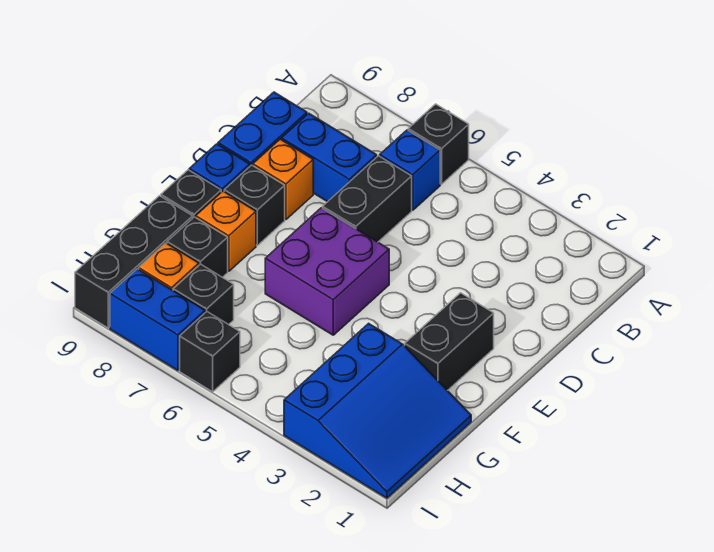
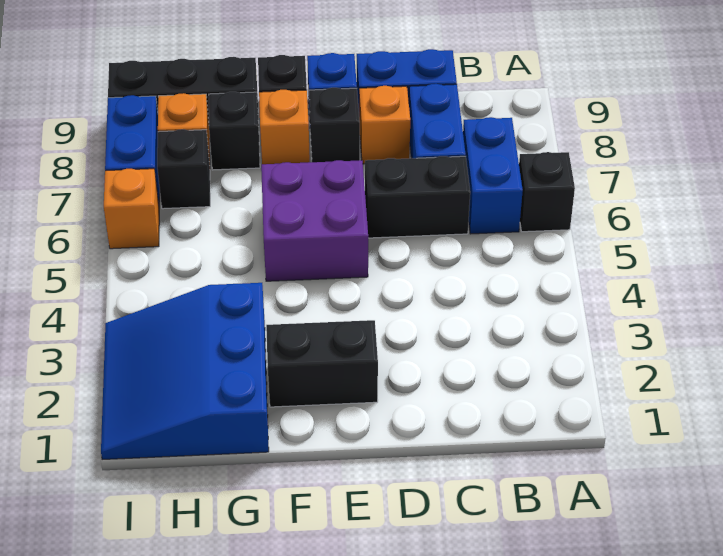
blue 1x1 brick [380,130,440,210] -> blue 1x2 brick [463,117,523,234]
blue 3x3 slope [284,323,471,498] -> blue 3x3 slope turned to [101,283,269,460]
black 1x1 brick [180,312,240,392] -> orange 1x1 brick [104,169,159,249]

